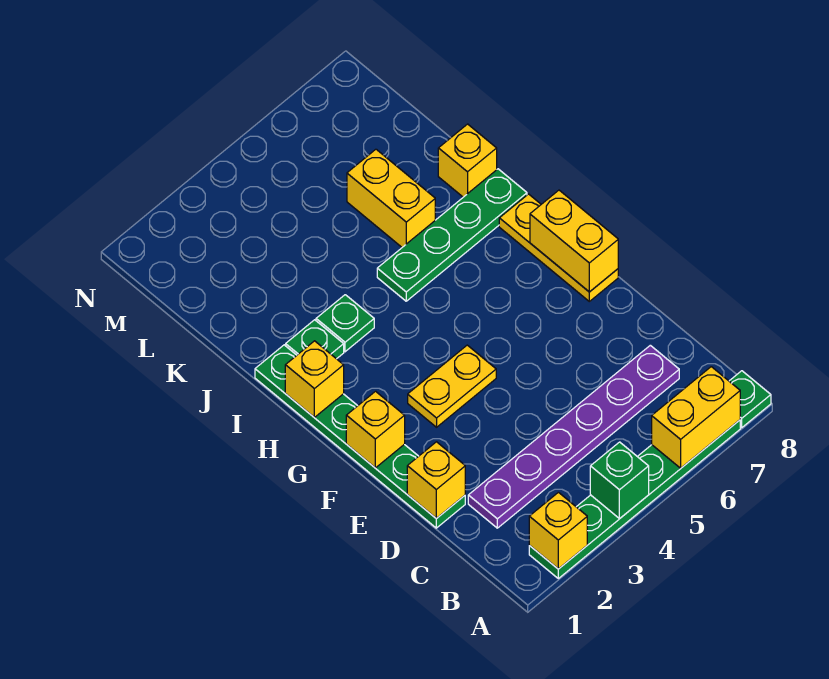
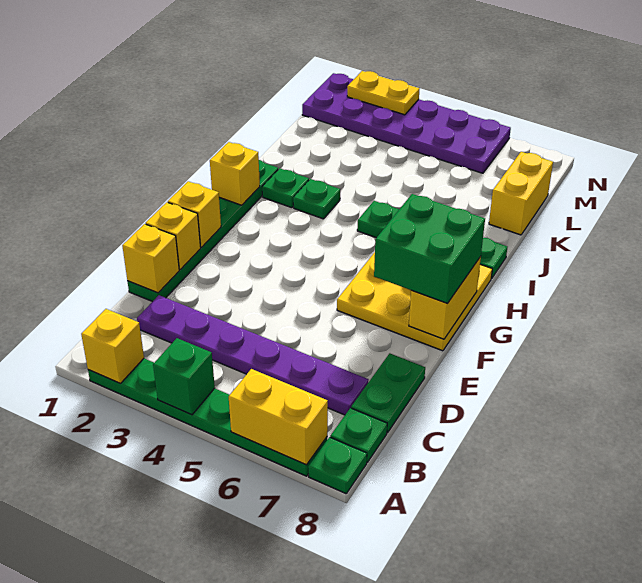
none -> green 1x1 plate [330,408,387,463]
none -> green 1x2 plate [351,353,425,433]
yellow 1x2 plate [408,345,496,427] -> yellow 1x2 plate moved to [347,71,419,115]
none -> green 2x2 brick [374,194,485,304]
yellow 1x3 plate [499,194,618,301] -> yellow 3x3 plate [337,252,492,351]
yellow 1x2 brick [347,149,435,247] -> yellow 1x2 brick moved to [489,152,553,235]
yellow 1x1 brick [438,124,497,197] -> yellow 1x1 brick moved to [146,202,201,270]
none -> purple 2x6 plate [302,73,511,173]

